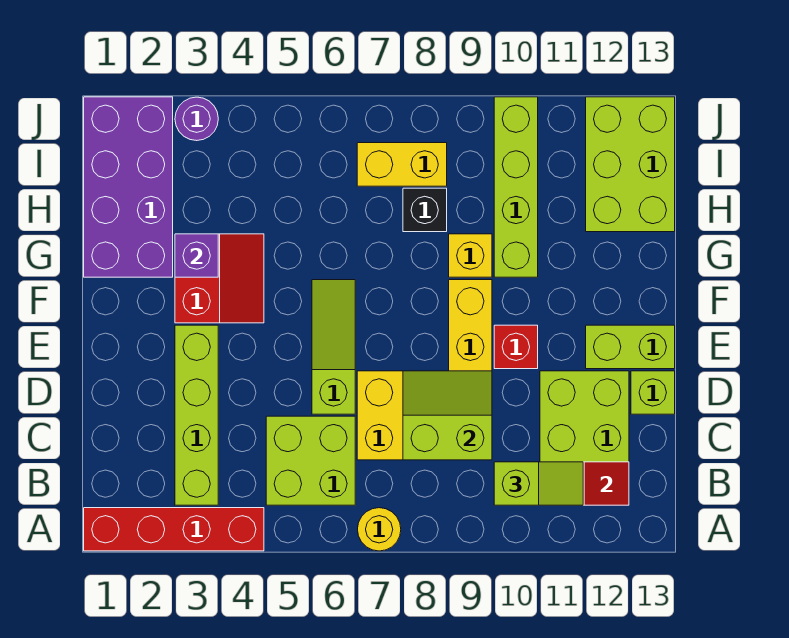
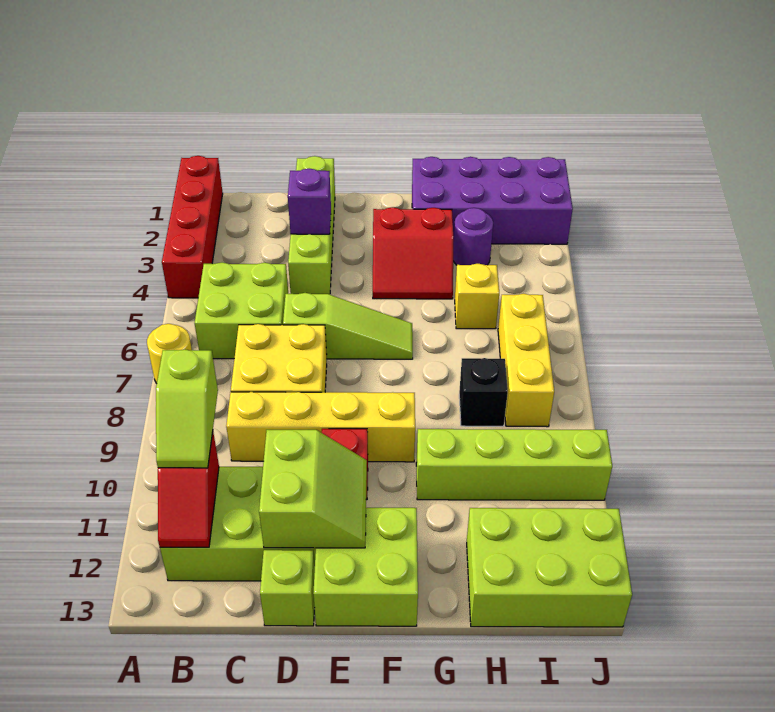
lime 1x4 brick [175,325,218,505] -> lime 1x4 brick turned to [288,156,335,294]
lime 2x2 slope [403,371,492,460] -> lime 2x2 slope moved to [259,430,367,548]
lime 1x2 brick [586,325,675,369] -> lime 2x2 brick [313,508,418,626]
purple 1x1 brick [175,234,218,277] -> purple 1x1 brick moved to [288,169,331,234]
yellow 1x1 brick [449,234,492,277] -> yellow 1x1 brick moved to [455,264,499,329]
yellow 1x2 brick [357,143,447,186] -> yellow 1x3 brick [498,294,554,427]
purple 1x1 round brick [175,97,218,141] -> purple 1x1 round brick moved to [453,208,493,265]

